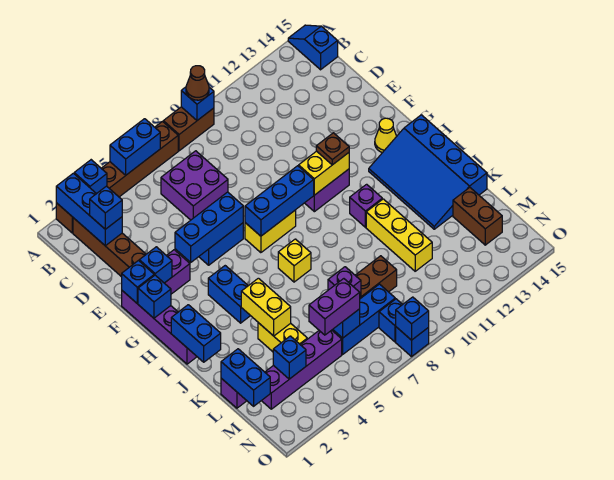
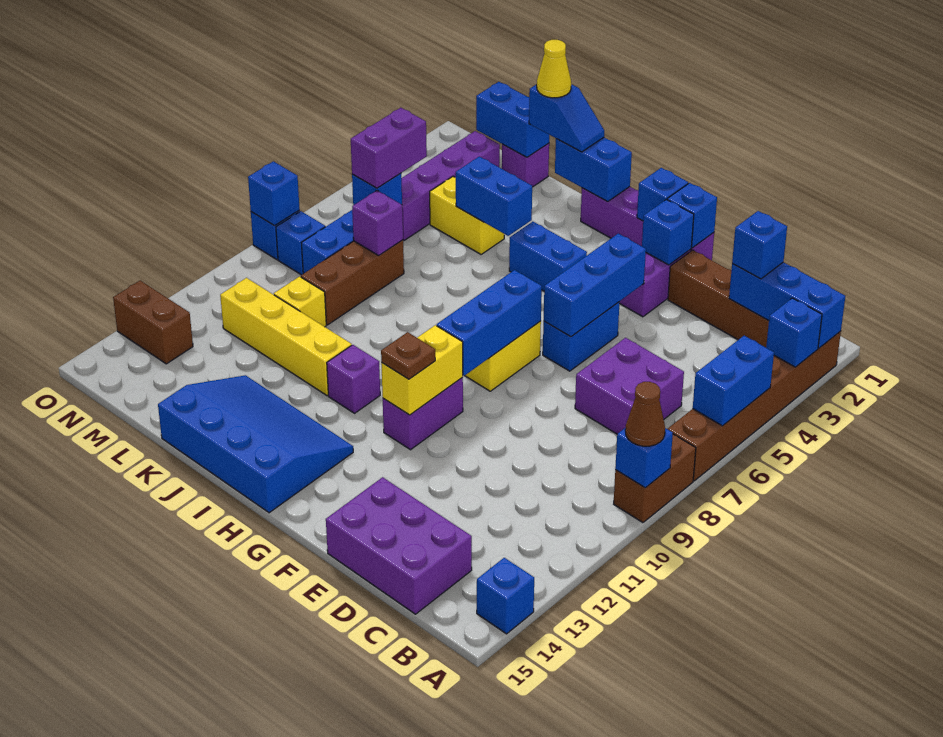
blue 1x2 slope [288,25,338,70] -> blue 1x2 slope moved to [529,84,604,152]
none -> purple 2x3 brick [326,477,472,614]
yellow 1x1 cone [375,118,397,152] -> yellow 1x1 cone moved to [537,40,571,98]
yellow 1x1 brick [278,239,311,282] -> yellow 1x1 brick moved to [274,277,326,327]
yellow 1x2 brick [241,278,291,336] -> blue 1x2 brick [456,157,532,236]
yellow 1x3 brick [366,199,432,271] -> yellow 1x4 brick [220,278,352,396]
brown 1x2 brick [453,188,502,245] -> brown 1x2 brick moved to [113,281,193,364]
blue 1x1 brick [273,336,306,379] -> blue 1x1 brick moved to [477,558,534,634]

